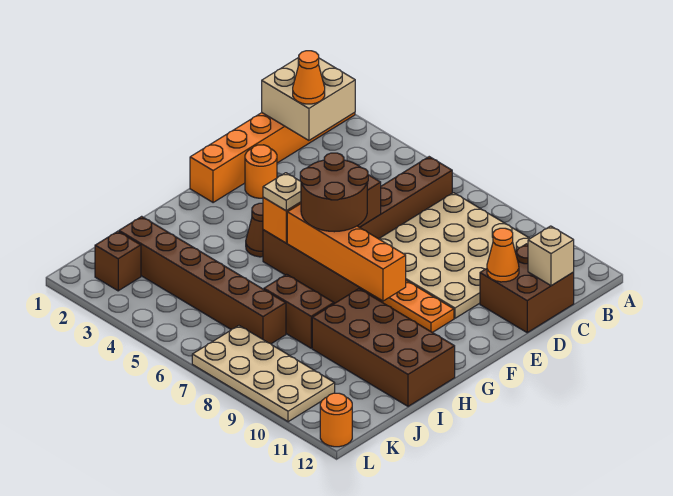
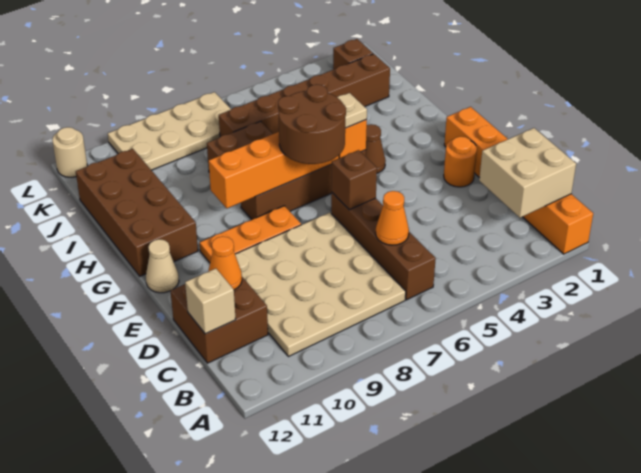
orange 1x1 cone [293,51,325,104] -> orange 1x1 cone moved to [376,191,409,245]
none -> tan 1x1 cone [146,239,179,293]
brown 2x4 brick [312,289,455,406] -> brown 2x4 brick turned to [76,149,198,276]
orange 1x1 round brick [320,393,352,447] -> tan 1x1 round brick [52,127,87,177]

